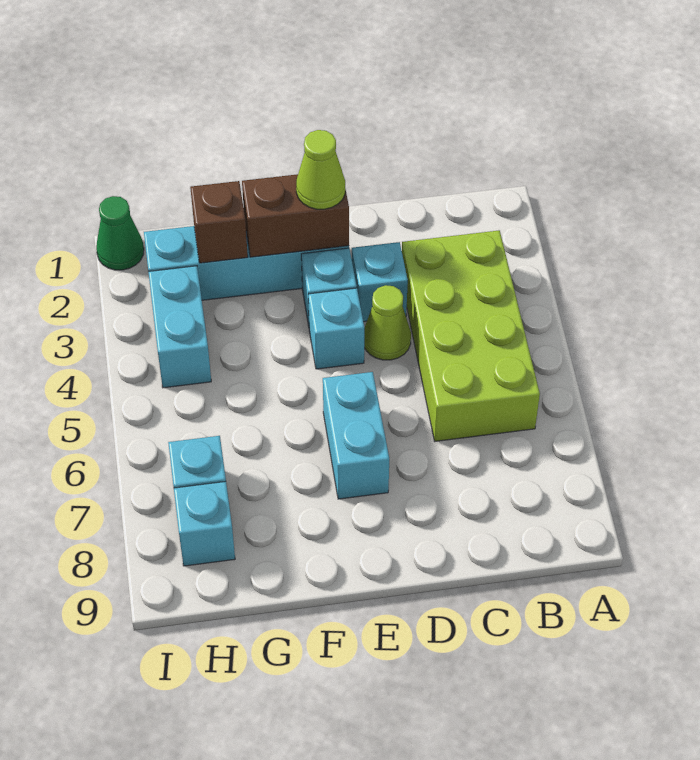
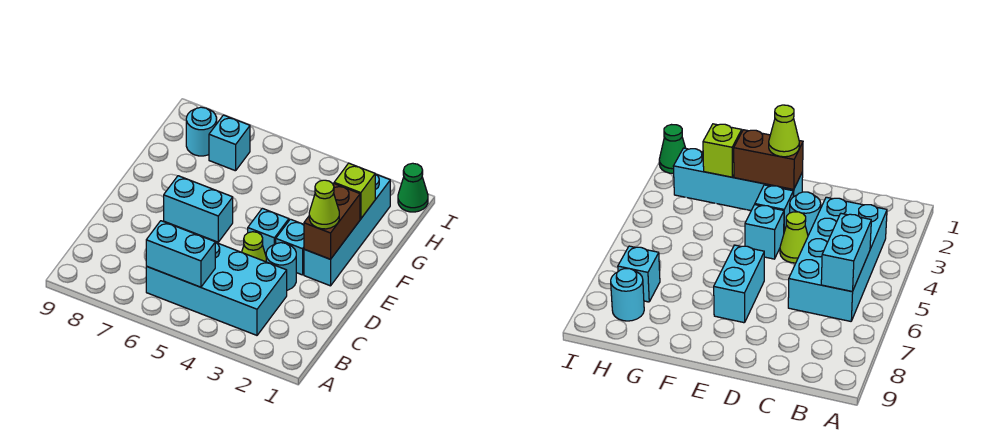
lime 2x4 brick [402,230,540,441] -> cyan 2x4 brick [146,242,287,335]
cyan 1x1 brick [352,242,408,322] -> cyan 1x1 round brick [266,243,296,290]
brown 1x1 brick [190,181,248,263] -> lime 1x1 brick [334,163,375,219]
cyan 1x2 brick [148,266,211,388] -> cyan 1x2 brick moved to [146,221,215,287]
cyan 1x1 brick [174,481,235,566] -> cyan 1x1 round brick [186,107,217,156]

